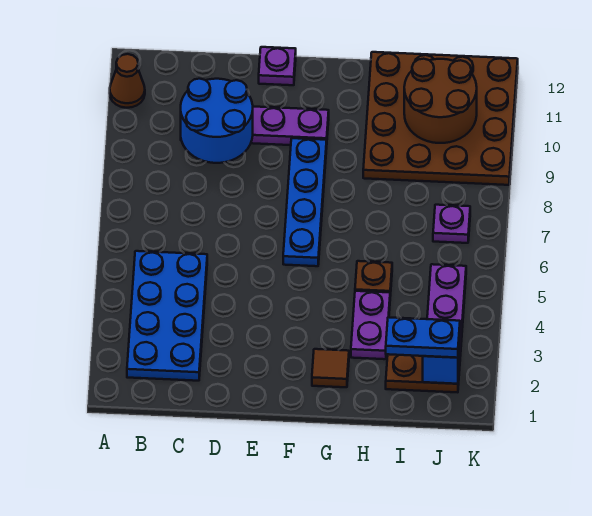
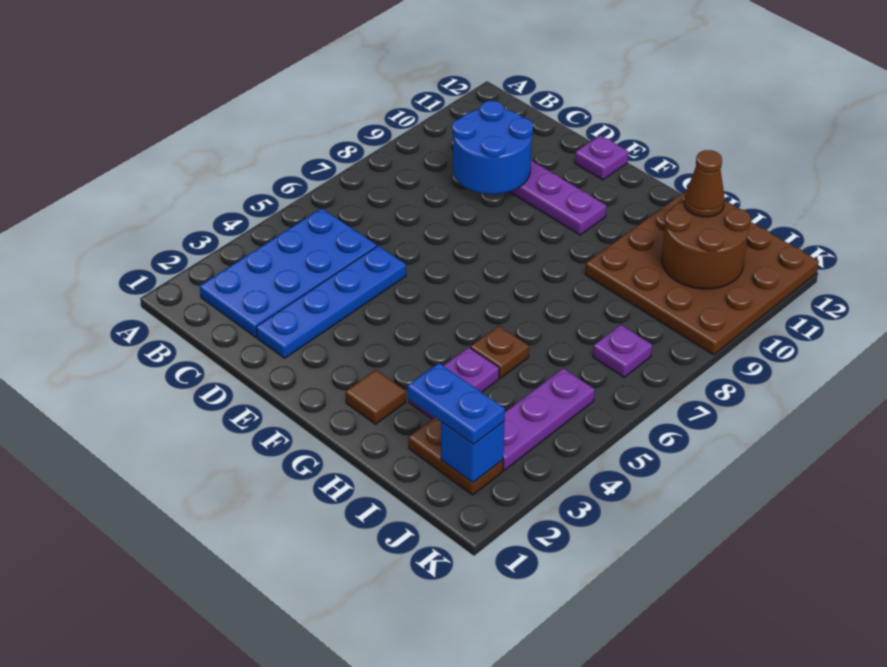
brown 1x1 cone [110,54,145,108] -> brown 1x1 cone moved to [684,150,725,217]
blue 1x4 plate [283,138,327,266] -> blue 1x4 plate moved to [256,246,406,358]

